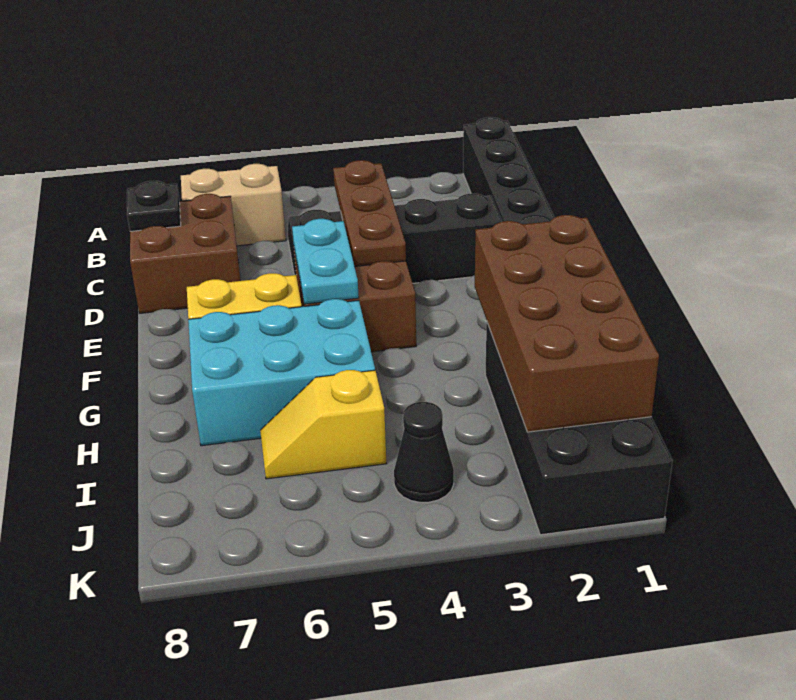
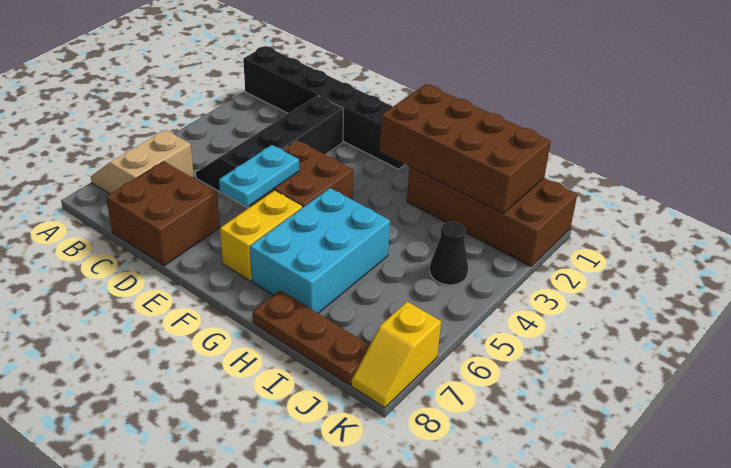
brown 1x3 plate [333,160,406,266] -> brown 1x3 plate moved to [253,290,370,385]
black 1x1 plate [127,181,181,231] -> none
cyan 1x2 plate [292,219,359,304] -> cyan 1x2 plate turned to [219,145,299,207]
black 2x4 brick [485,323,673,535] -> brown 2x4 brick [407,167,577,266]
yellow 1x2 slope [260,370,386,479] -> yellow 1x2 slope moved to [351,302,441,408]

